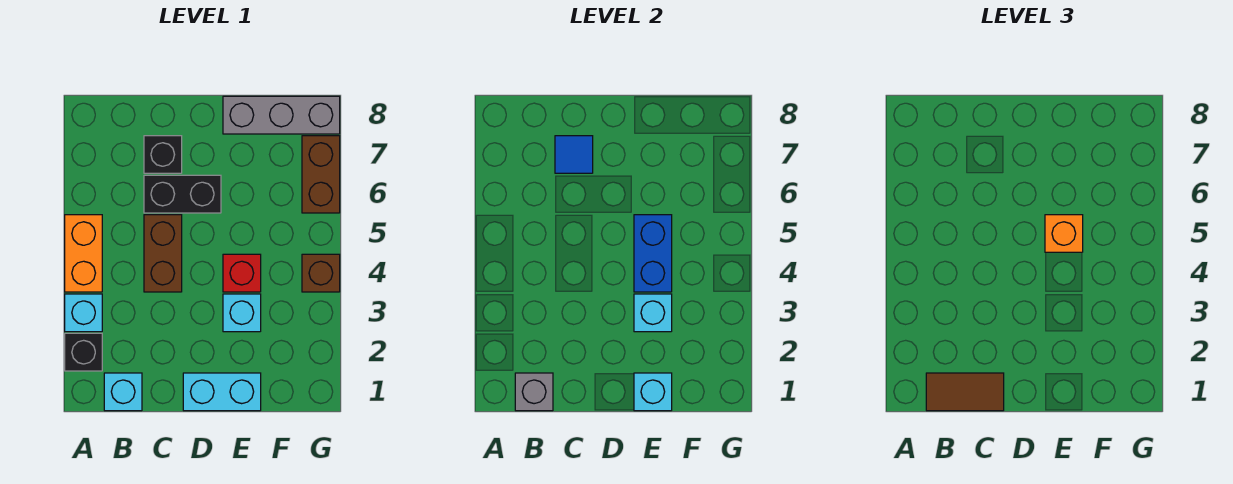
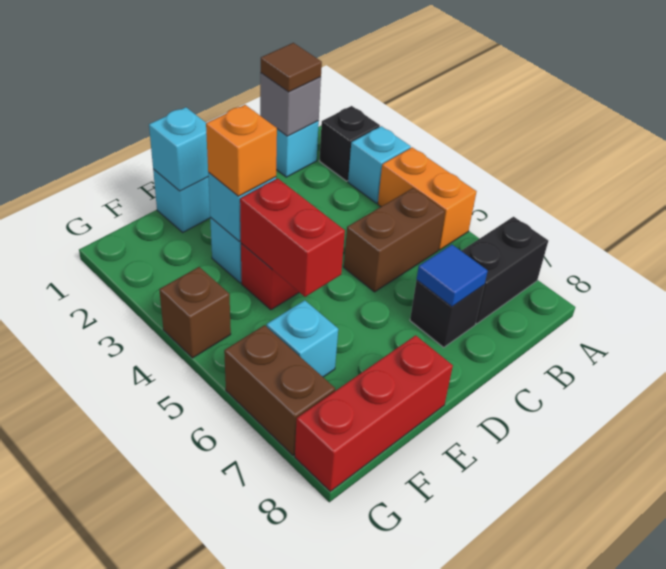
brown 1x2 tile [926,373,1004,411] -> brown 1x1 tile [261,43,322,92]
brown 1x2 brick [144,215,182,292] -> brown 1x2 brick turned to [344,188,445,292]
black 1x2 brick [144,175,221,213] -> black 1x2 brick moved to [462,217,548,324]
blue 1x2 brick [634,215,672,292] -> red 1x2 brick [240,178,345,297]
orange 1x1 brick [1045,215,1083,252] -> orange 1x1 brick moved to [206,105,277,196]
grey 1x3 brick [223,96,340,134] -> red 1x3 brick [295,335,453,491]
none -> cyan 1x1 brick [267,300,338,377]

